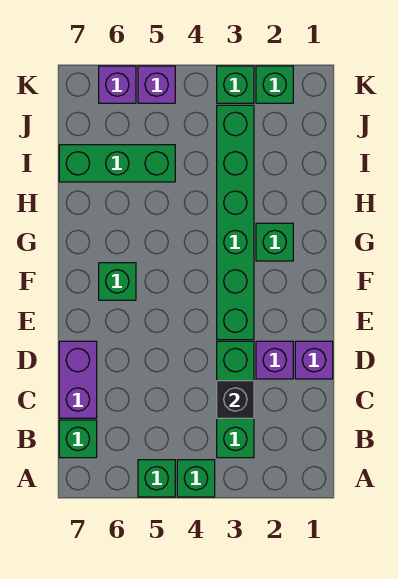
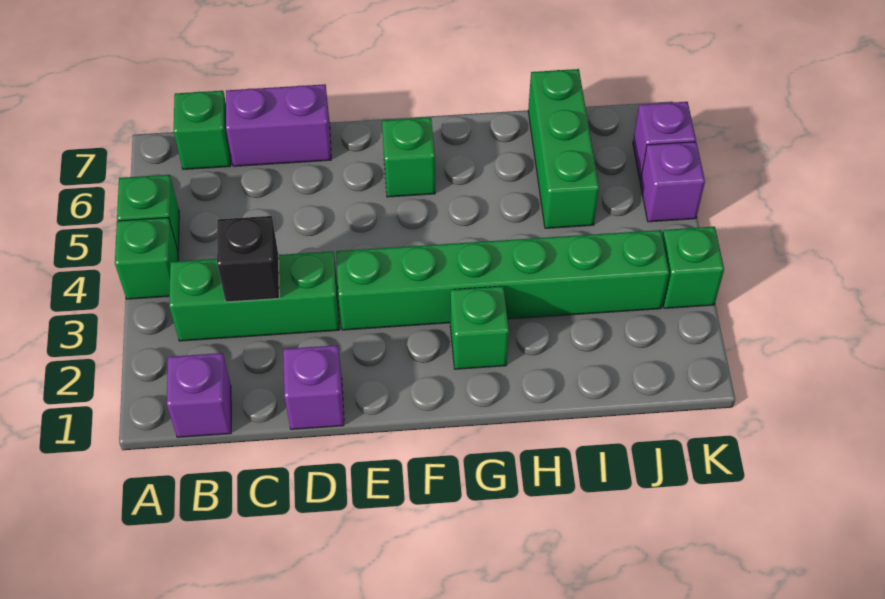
purple 1x1 brick [256,341,293,379] -> purple 1x1 brick moved to [167,353,231,437]
green 1x1 brick [256,66,293,103] -> none

